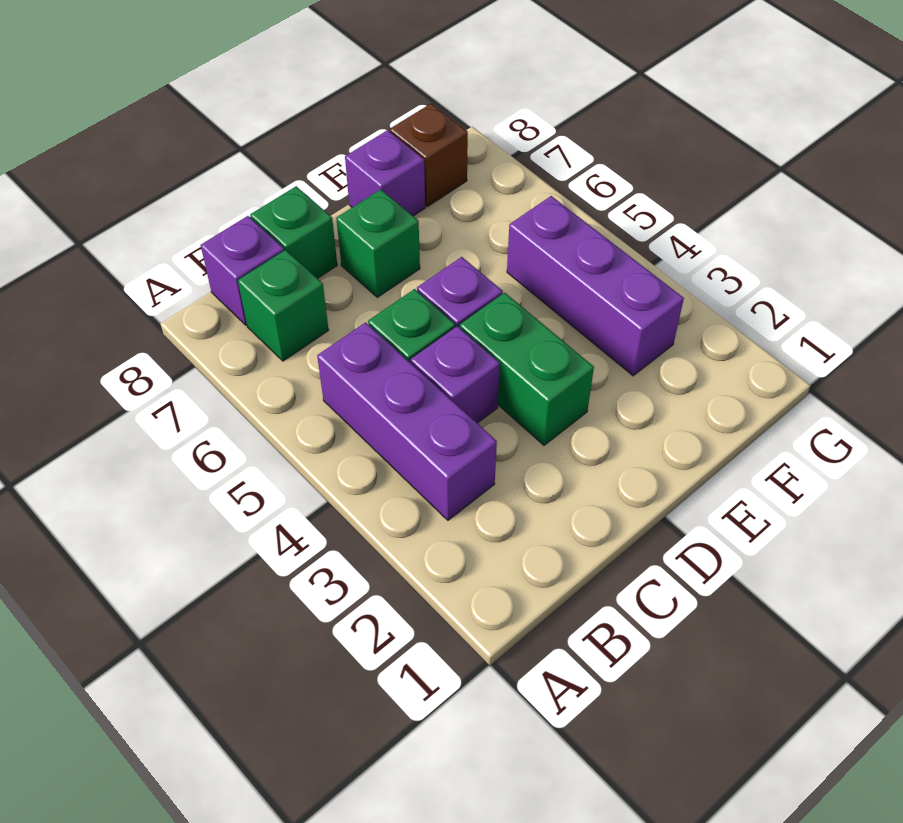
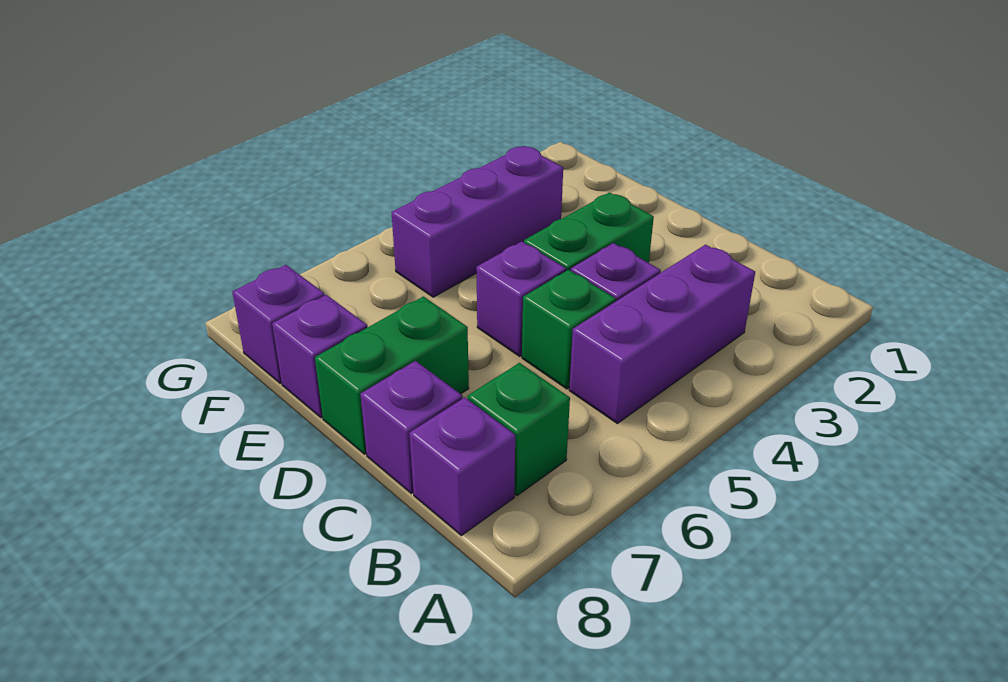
green 1x1 brick [250,186,337,279] -> purple 1x1 brick [361,361,463,493]
green 1x1 brick [336,190,420,297] -> green 1x2 brick [315,296,469,454]
brown 1x1 brick [390,104,468,207] -> purple 1x1 brick [232,265,325,383]

